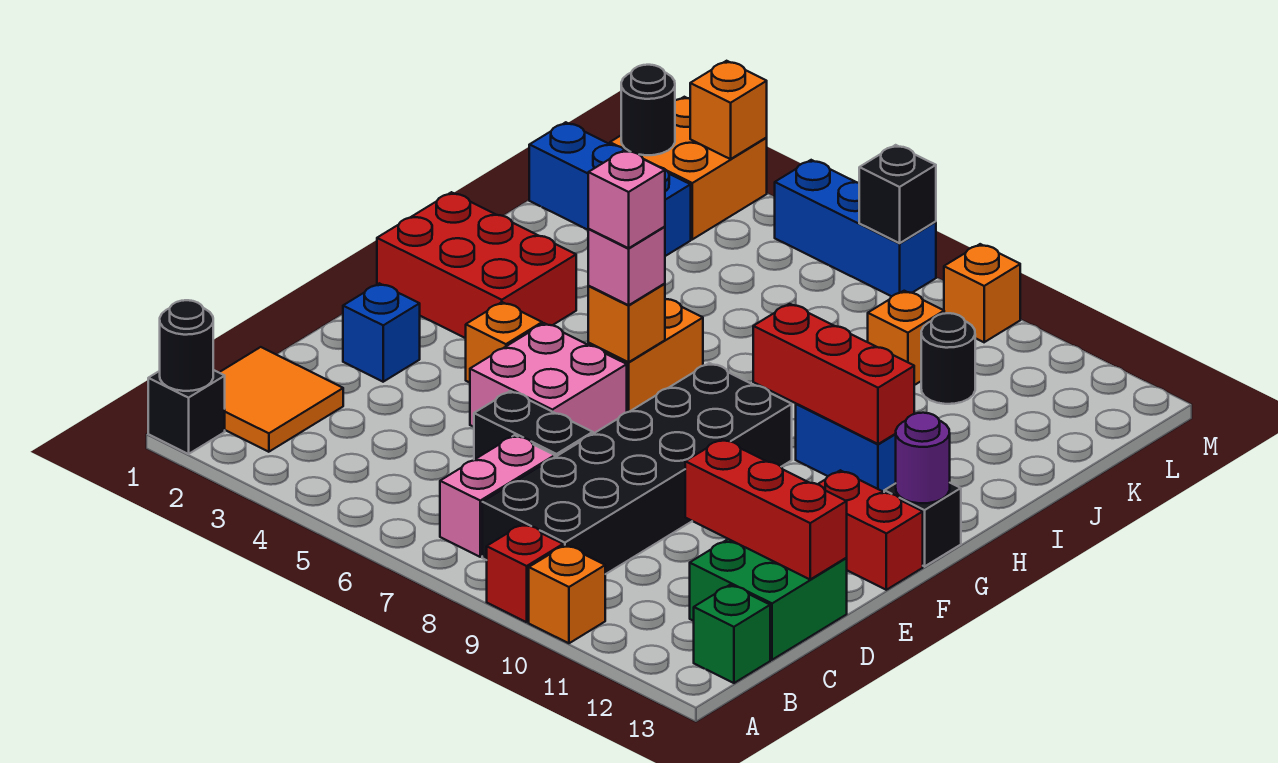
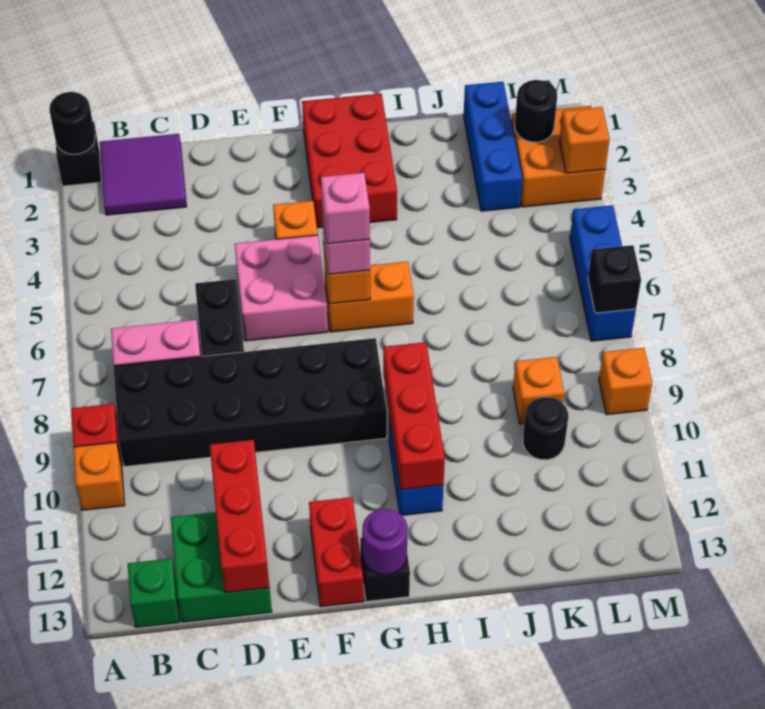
orange 2x2 tile [219,347,343,452] -> purple 2x2 tile [100,134,187,215]
blue 1x1 brick [343,283,420,382] -> none

